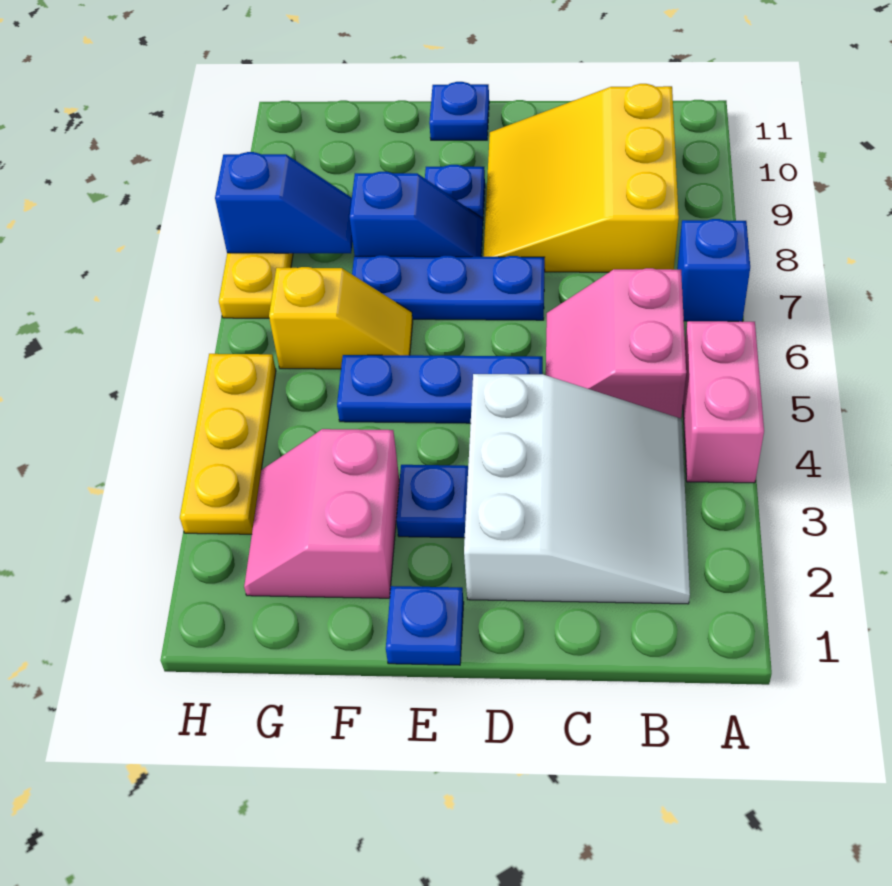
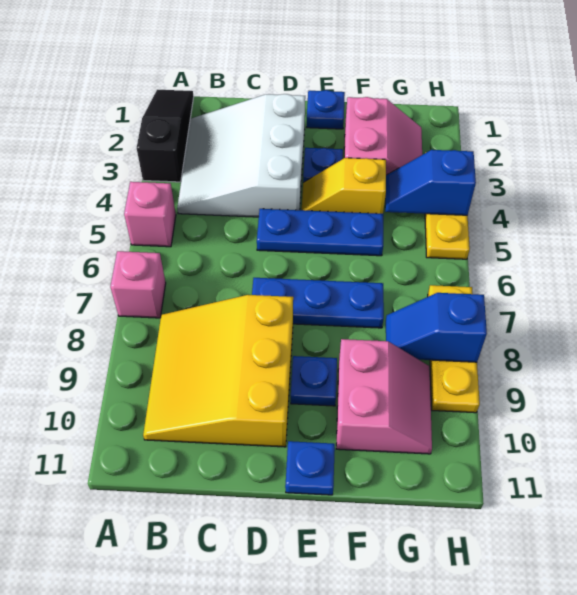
none -> black 1x3 slope [137,90,194,182]
pink 1x2 brick [683,321,764,483] -> pink 1x1 brick [124,182,176,247]
blue 1x1 brick [677,219,750,322] -> pink 1x1 brick [110,251,166,318]
pink 2x2 slope [546,268,686,418] -> pink 2x2 slope moved to [336,339,432,454]
yellow 3x3 slope [483,84,679,272] -> yellow 3x3 slope turned to [143,295,293,447]
blue 1x2 slope [350,172,483,257] -> blue 1x2 slope moved to [385,150,476,215]
yellow 1x2 slope [269,267,413,369] -> yellow 1x2 slope moved to [302,158,386,214]

